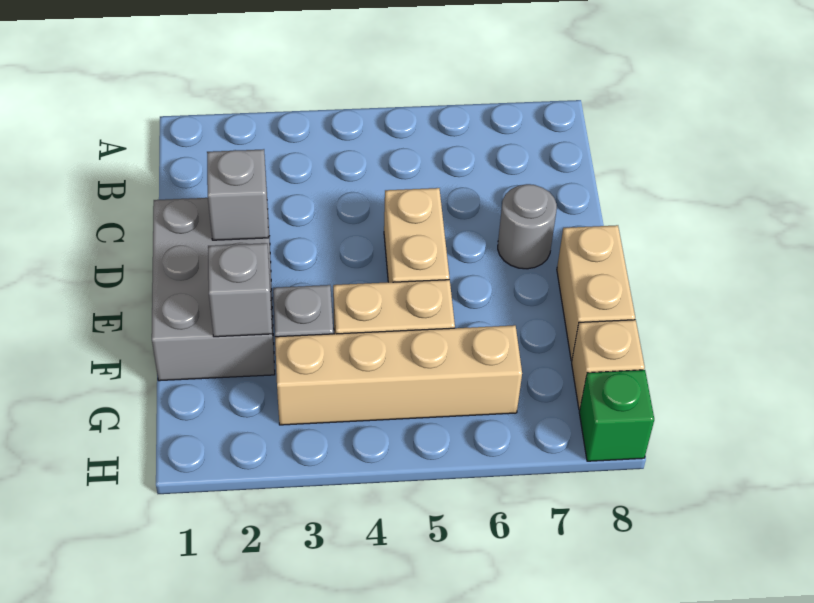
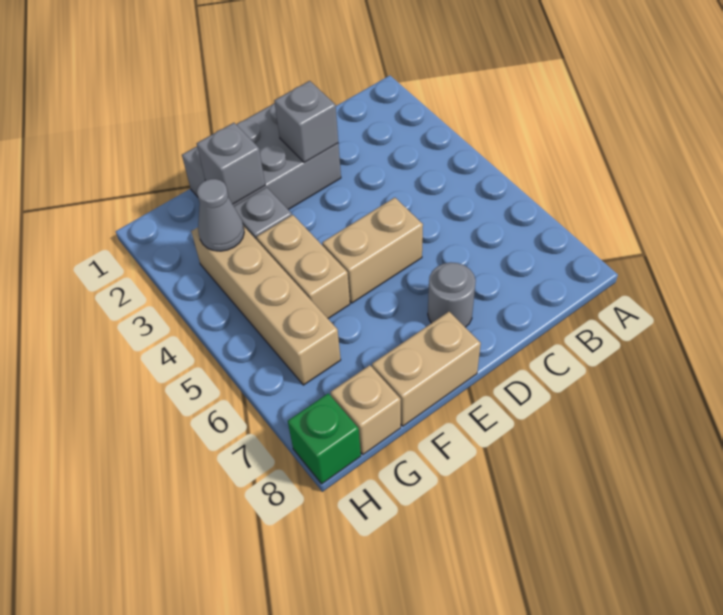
none -> grey 1x1 cone [197,179,244,251]

